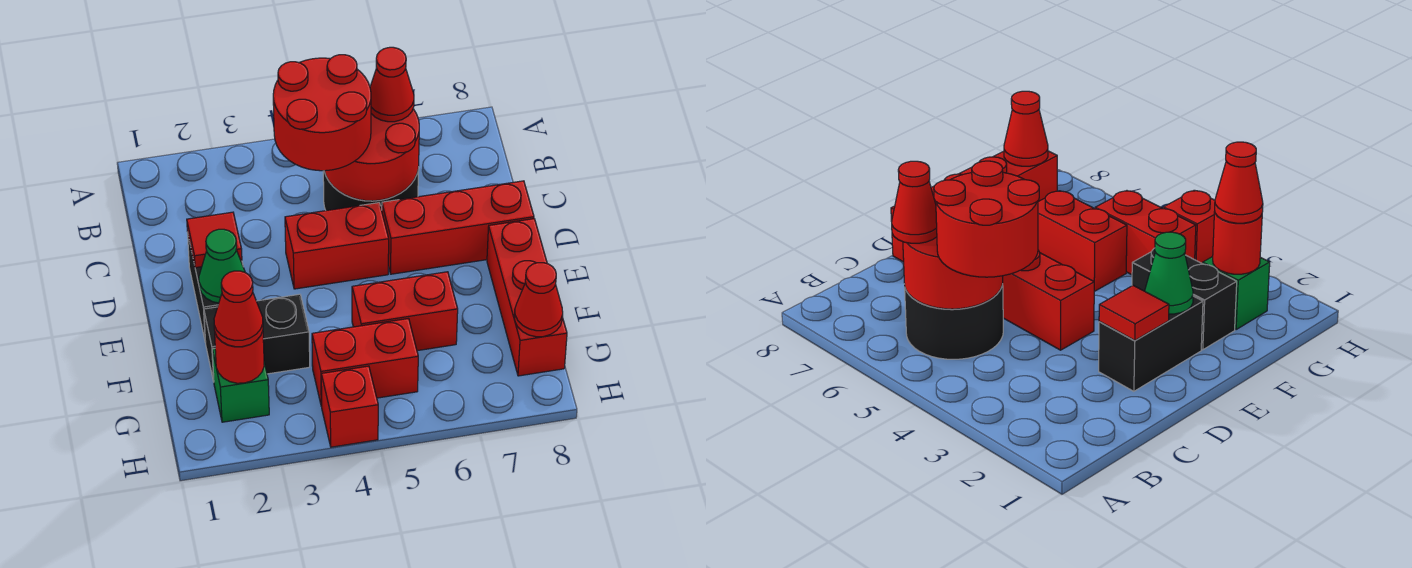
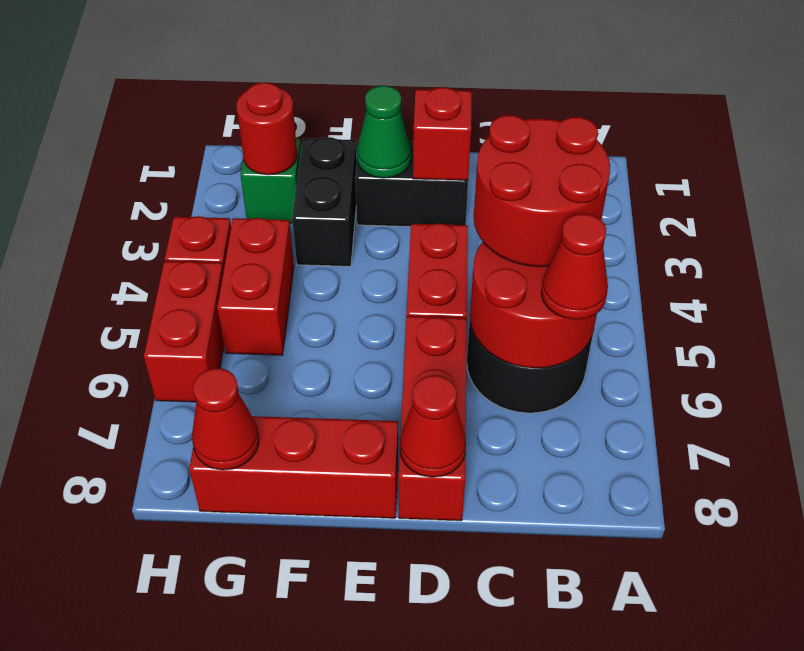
red 1x1 tile [187,212,242,268] -> red 1x1 brick [413,87,472,180]
red 1x2 brick [352,272,458,351] -> red 1x2 brick moved to [144,261,224,402]
red 1x1 cone [214,271,263,347] -> red 1x1 cone moved to [400,375,466,477]

